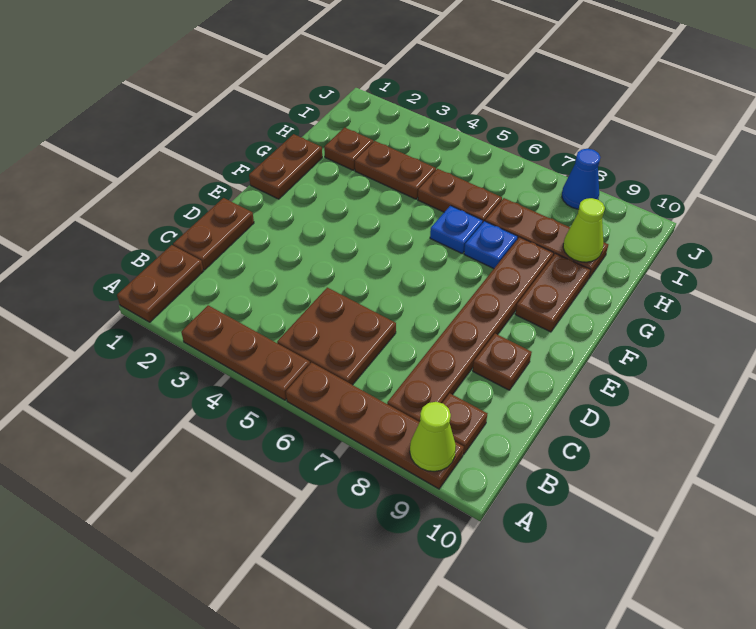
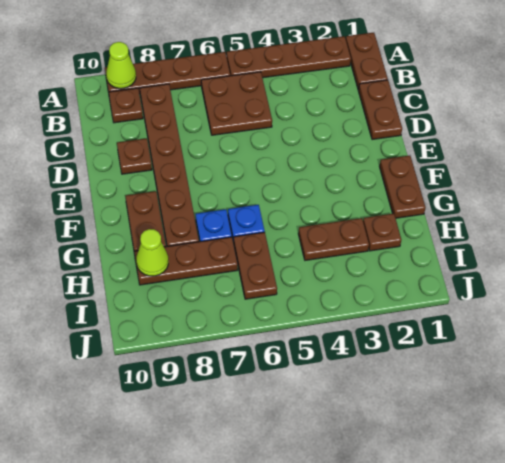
brown 1x3 plate [181,305,310,400] -> brown 1x4 plate [227,36,351,78]
brown 1x2 plate [418,169,502,223] -> brown 1x2 plate turned to [234,232,277,299]
blue 1x1 cone [562,149,600,209] -> none

